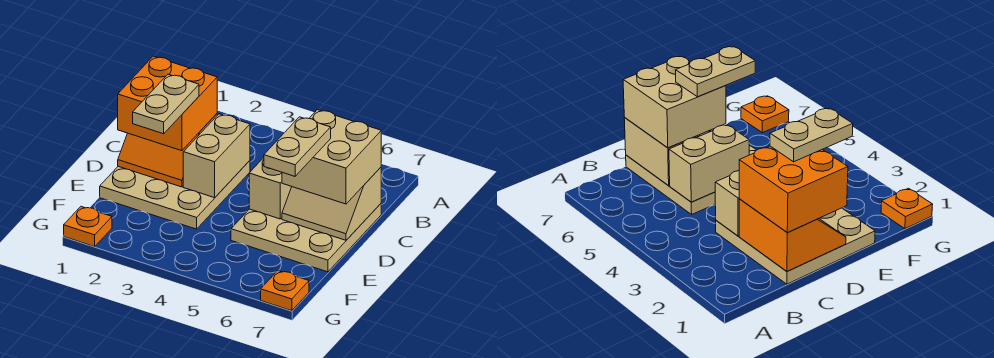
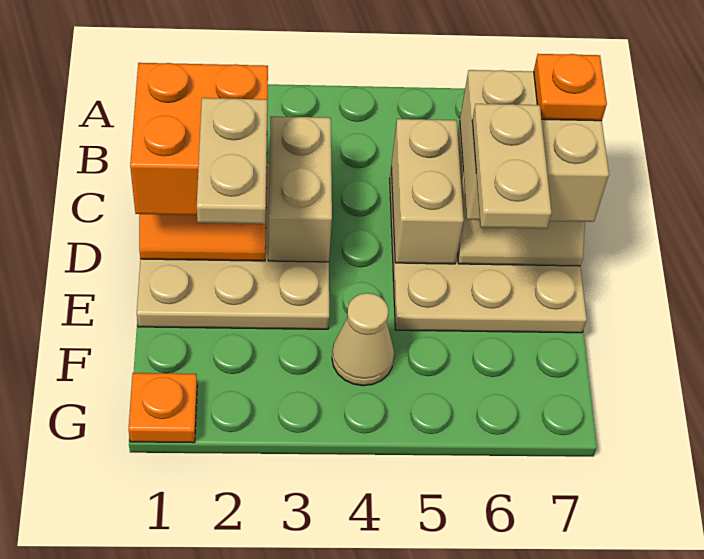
none -> tan 1x1 cone [332,293,394,386]
orange 1x1 plate [261,271,309,311] -> orange 1x1 plate moved to [534,54,607,121]

